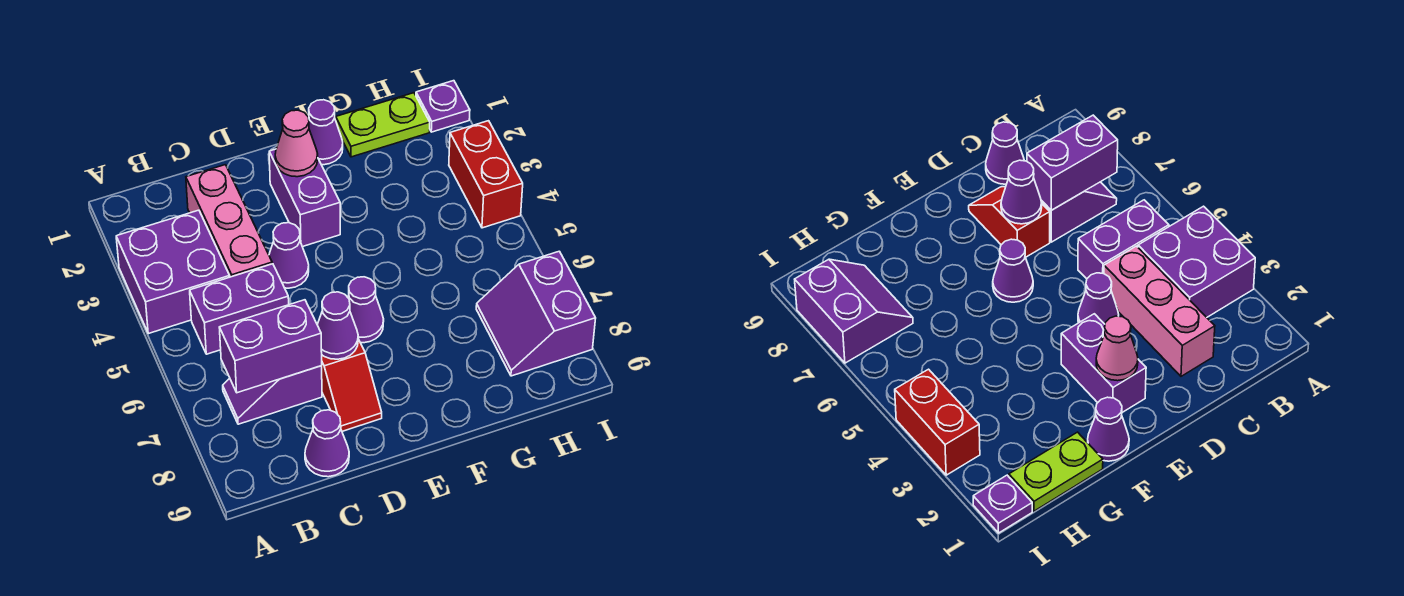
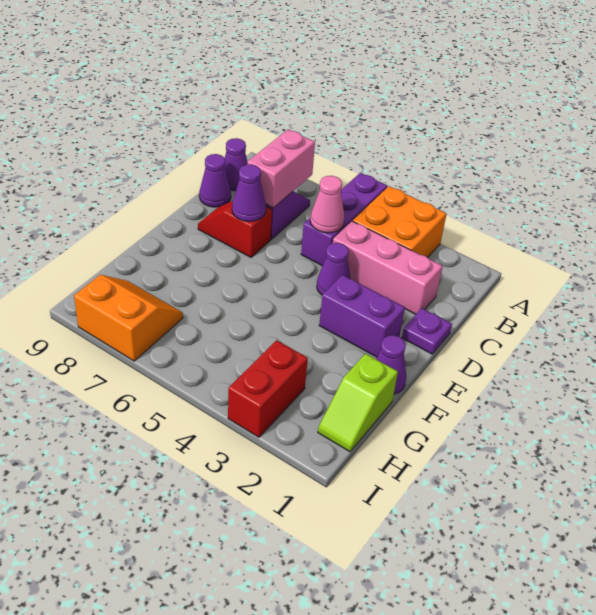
purple 2x2 brick [116,210,230,334] -> orange 2x2 brick [353,186,447,258]
purple 1x2 brick [190,264,289,354] -> purple 1x3 brick [301,173,387,266]
purple 1x2 brick [219,300,322,393] -> pink 1x2 brick [247,129,315,208]
pink 1x1 cone [275,110,318,177] -> pink 1x1 cone moved to [310,176,345,233]
purple 1x1 cone [348,277,384,343] -> purple 1x1 cone moved to [225,138,248,191]
lime 1x2 plate [336,93,430,157] -> lime 1x2 slope [318,354,398,452]
purple 2x2 slope [476,251,596,376] -> orange 2x2 slope [74,275,183,361]
purple 1x1 plate [416,81,470,132] -> purple 1x1 plate moved to [402,308,452,354]
red 1x2 brick [449,121,523,228] -> red 1x2 brick turned to [228,340,308,437]

